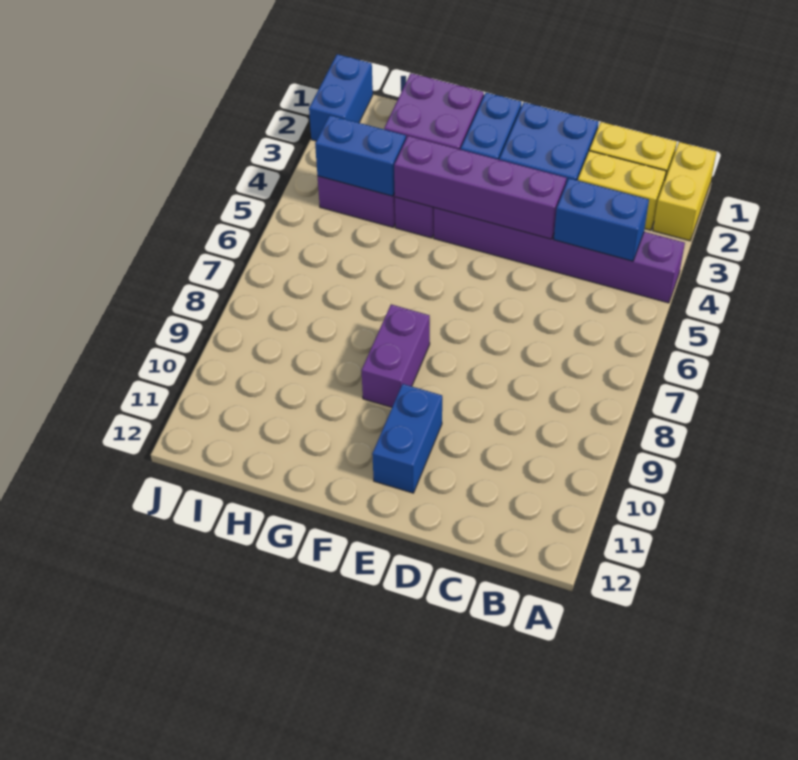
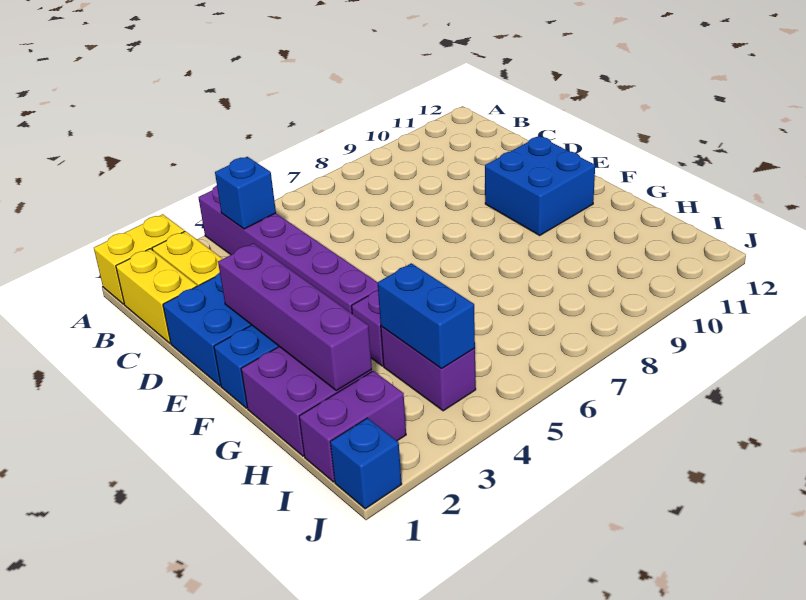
blue 1x2 brick [554,178,649,261] -> blue 1x1 brick [215,157,276,229]
purple 1x4 brick [394,136,566,239] -> purple 1x4 brick moved to [218,243,372,390]
blue 1x2 brick [372,384,442,493] -> blue 2x2 brick [485,136,595,235]
purple 1x2 brick [361,304,430,407] -> purple 1x2 brick moved to [299,371,406,482]
blue 1x2 brick [309,54,373,141] -> blue 1x1 brick [330,418,402,509]

